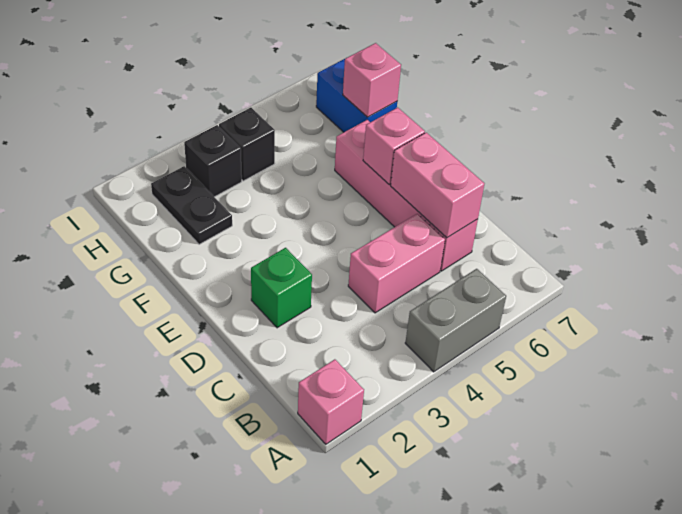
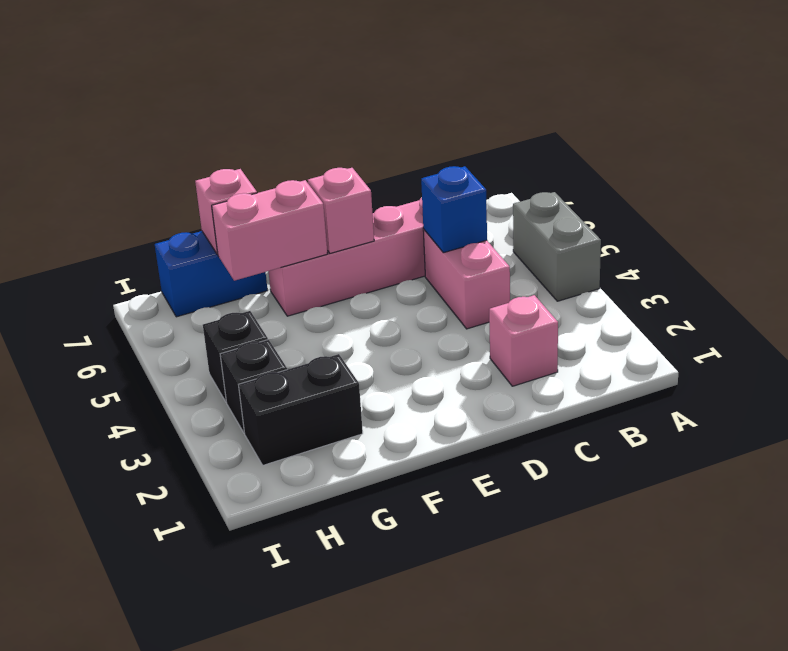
pink 1x1 brick [298,359,364,444] -> pink 1x1 brick moved to [489,295,558,386]
none -> blue 1x1 brick [421,166,487,253]
pink 1x2 brick [391,132,484,238] -> pink 1x2 brick moved to [212,180,327,281]
green 1x1 brick [251,248,312,328] -> none
black 1x2 plate [151,166,232,244] -> black 1x2 brick [239,354,363,465]

